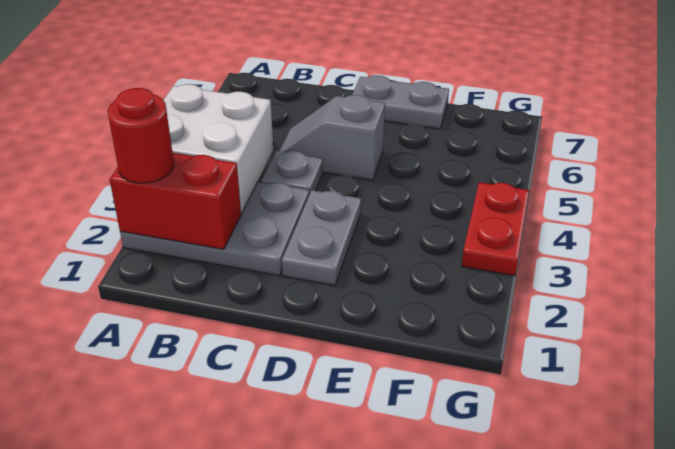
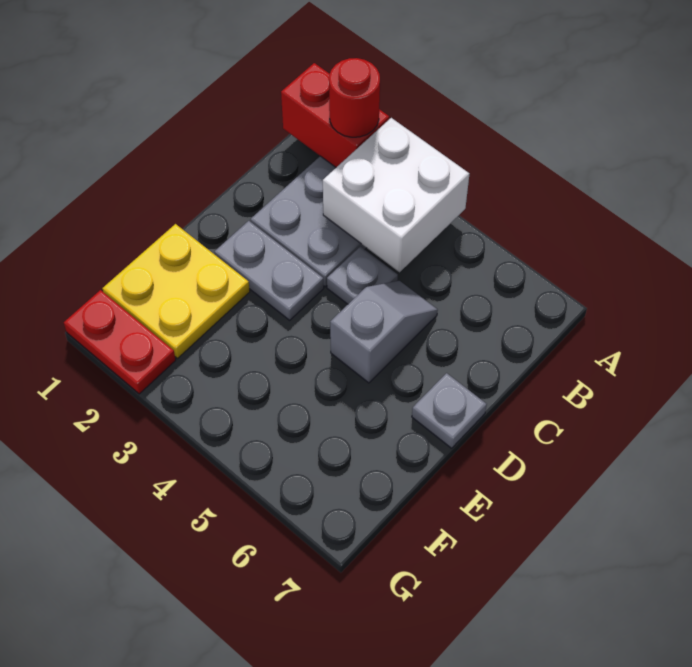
red 1x2 brick [110,153,241,249] -> red 1x2 brick turned to [281,63,389,167]
grey 1x2 plate [352,75,449,129] -> grey 1x1 plate [412,373,487,448]
none -> yellow 2x2 plate [103,224,250,358]
red 1x2 plate [462,182,529,276] -> red 1x2 plate moved to [64,290,176,394]

